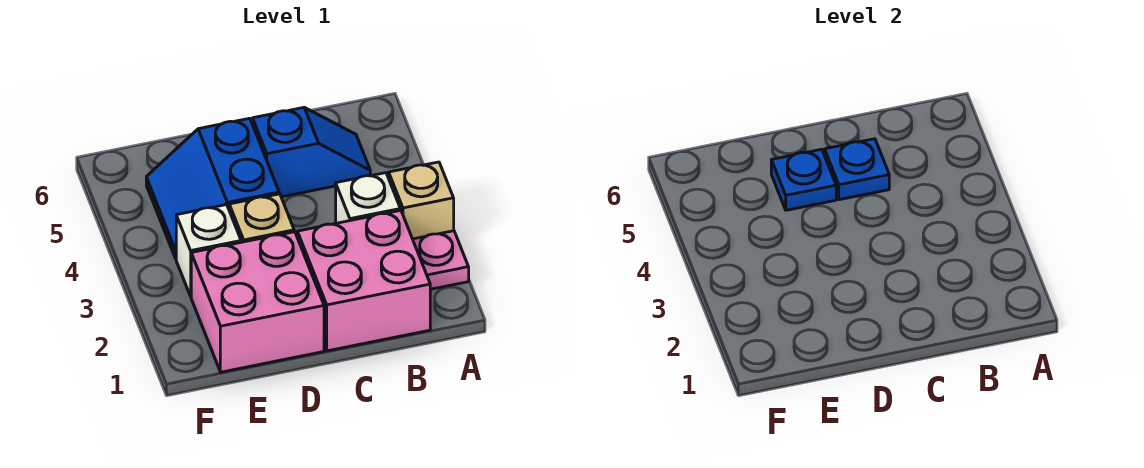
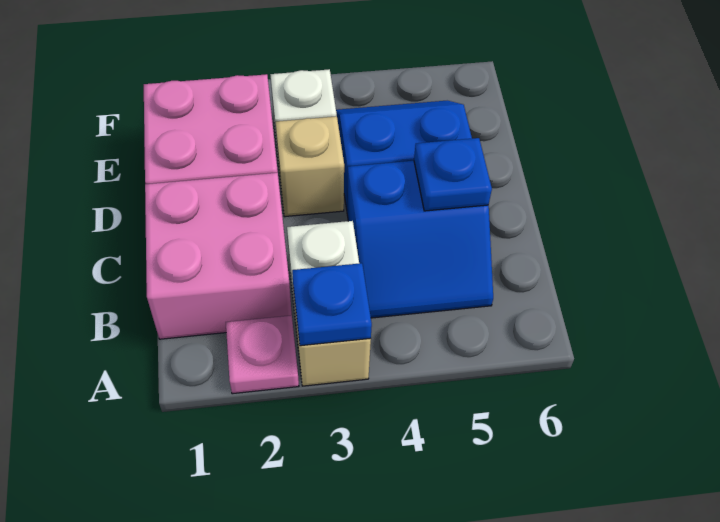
blue 1x2 slope [253,108,370,197] -> blue 2x2 slope [347,161,493,318]
blue 1x1 plate [771,149,836,210] -> blue 1x1 plate moved to [292,263,372,346]

